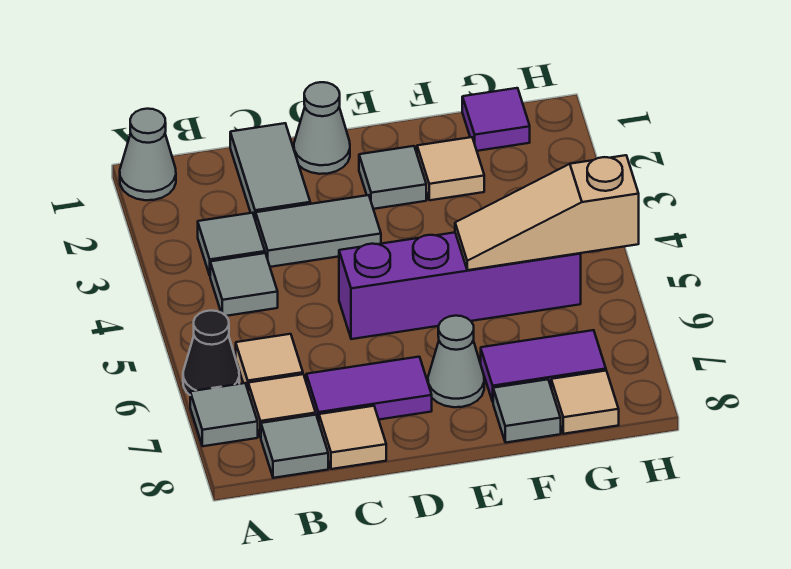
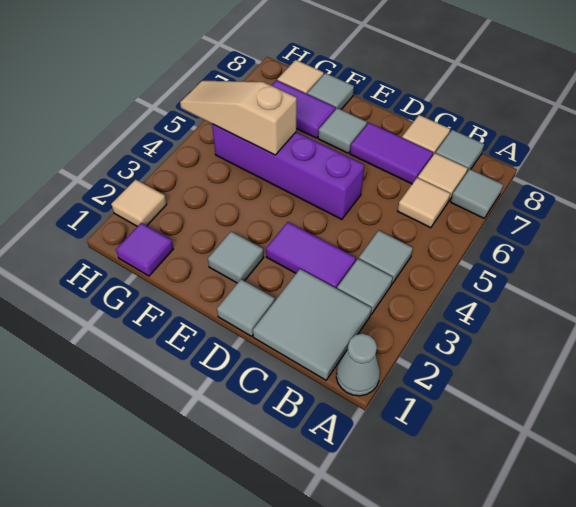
black 1x1 cone [183,310,239,395] -> none
grey 1x2 tile [230,123,310,221] -> grey 2x2 tile [253,269,372,380]
grey 1x2 tile [256,195,381,267] -> purple 1x2 tile [266,222,356,289]
grey 1x1 cone [294,82,350,174] -> grey 1x1 tile [217,279,275,336]
grey 1x1 cone [428,316,484,407] -> grey 1x1 tile [318,108,367,153]
tan 1x1 tile [417,137,484,200] -> tan 1x1 tile moved to [111,179,167,226]
tan 1x3 slope [455,155,639,270] -> tan 1x3 slope turned to [180,81,297,155]

